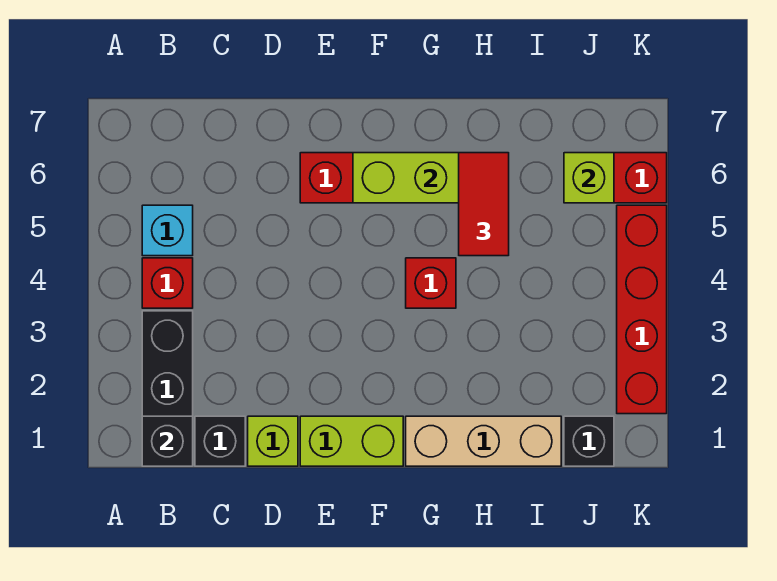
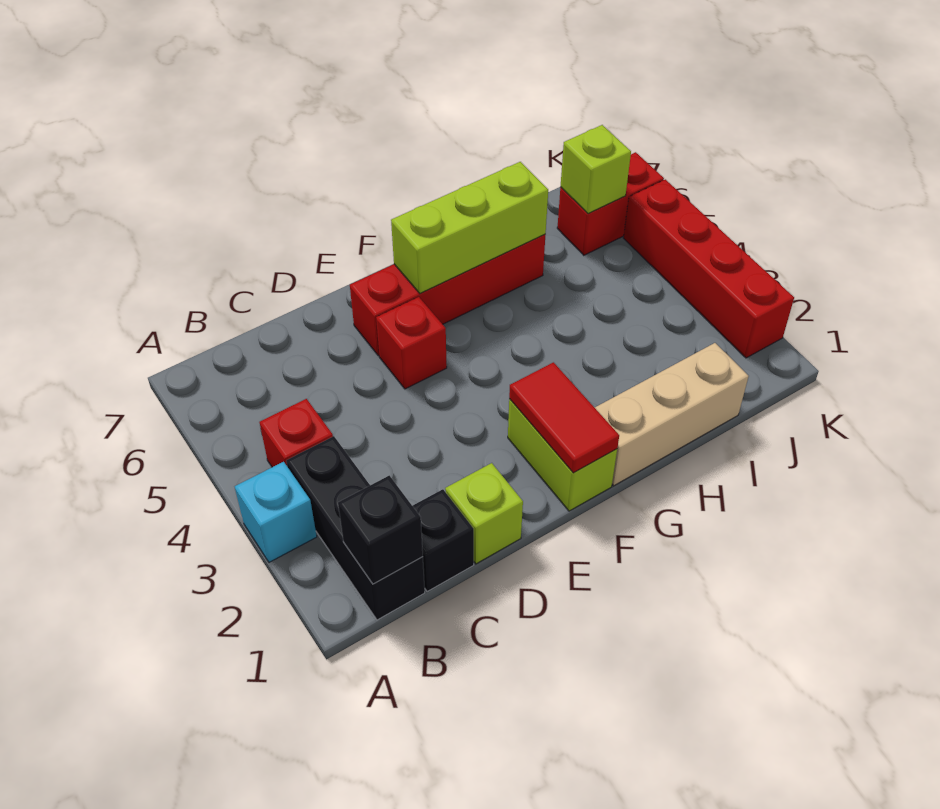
cyan 1x1 brick [142,205,193,256] -> cyan 1x1 brick moved to [235,462,317,562]
lime 1x2 brick [300,416,403,466] -> lime 1x2 brick turned to [508,399,617,511]
red 1x1 brick [406,258,456,308] -> red 1x1 brick moved to [376,297,447,389]
red 1x2 tile [459,153,509,256] -> red 1x2 tile moved to [509,362,619,473]
black 1x1 brick [564,416,614,466] -> none

